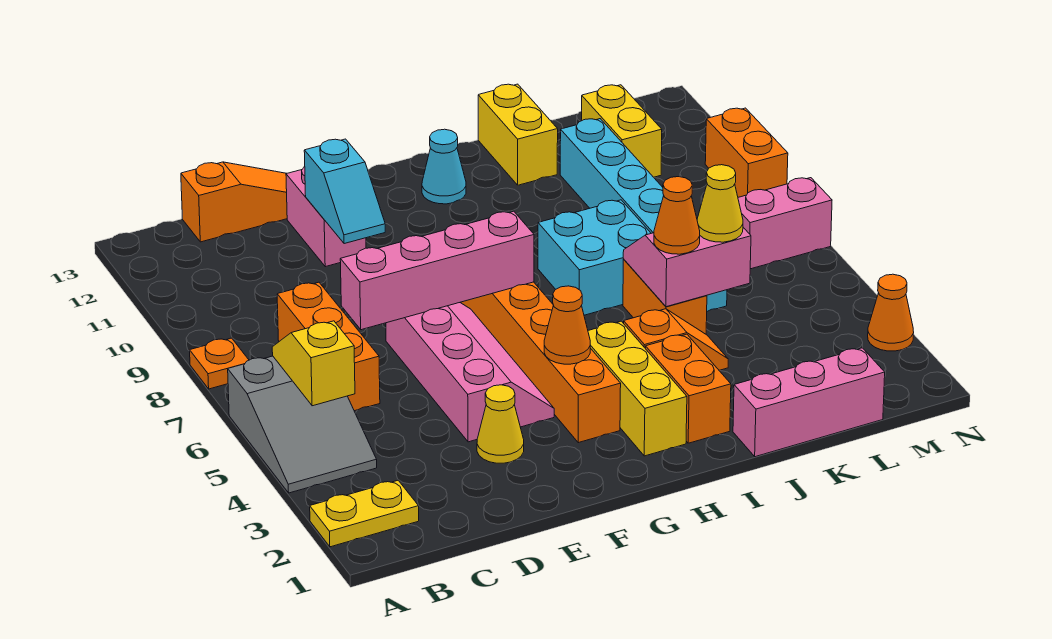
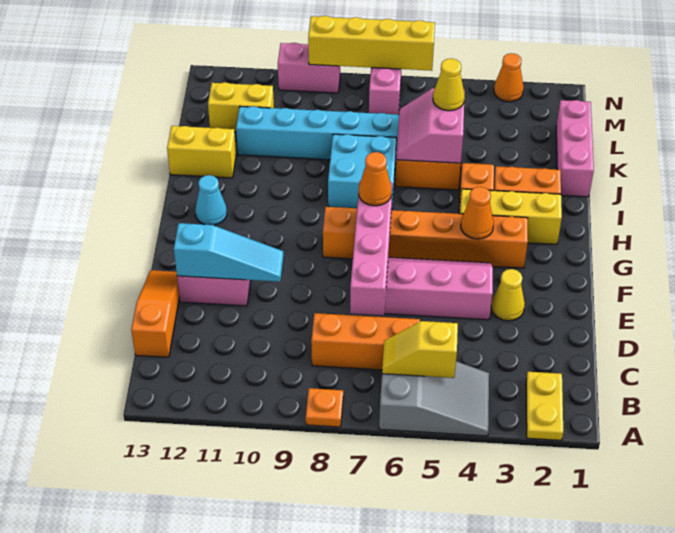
cyan 1x2 slope [304,139,385,244] -> cyan 1x3 slope [174,223,284,282]
orange 1x1 cone [654,177,700,254] -> orange 1x1 cone moved to [359,152,392,206]
none -> yellow 1x4 brick [308,16,435,71]
orange 1x2 brick [705,108,788,197] -> pink 1x2 brick [278,43,340,93]

